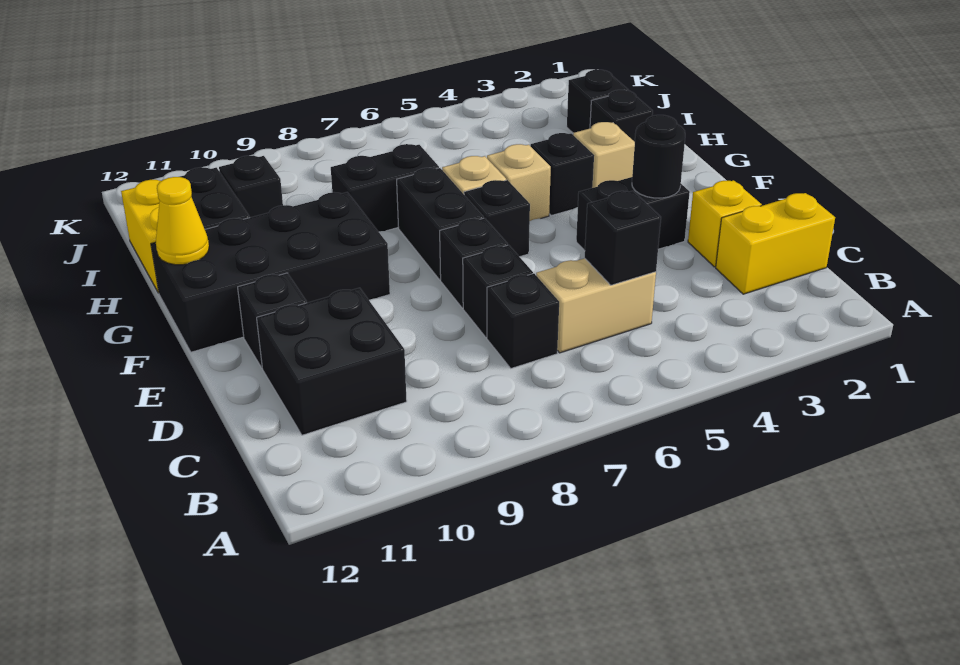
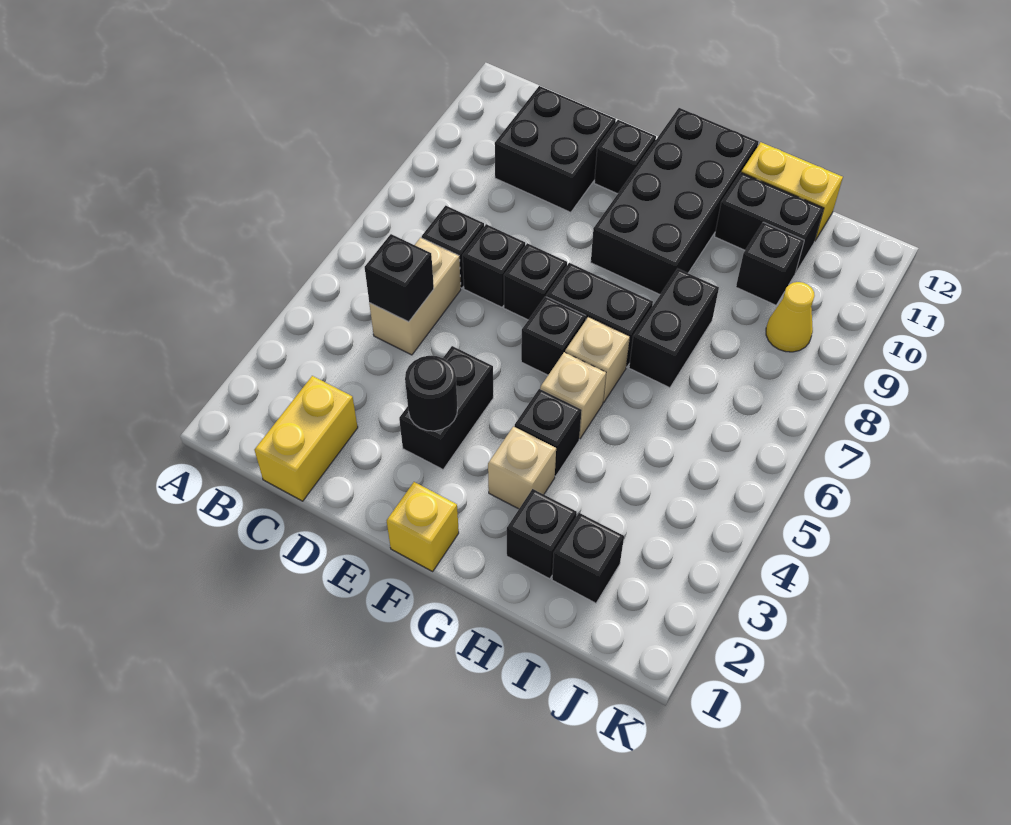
yellow 1x1 brick [688,180,762,267] -> yellow 1x1 brick moved to [387,482,459,571]
yellow 1x1 cone [156,177,209,265] -> yellow 1x1 cone moved to [766,282,815,352]

